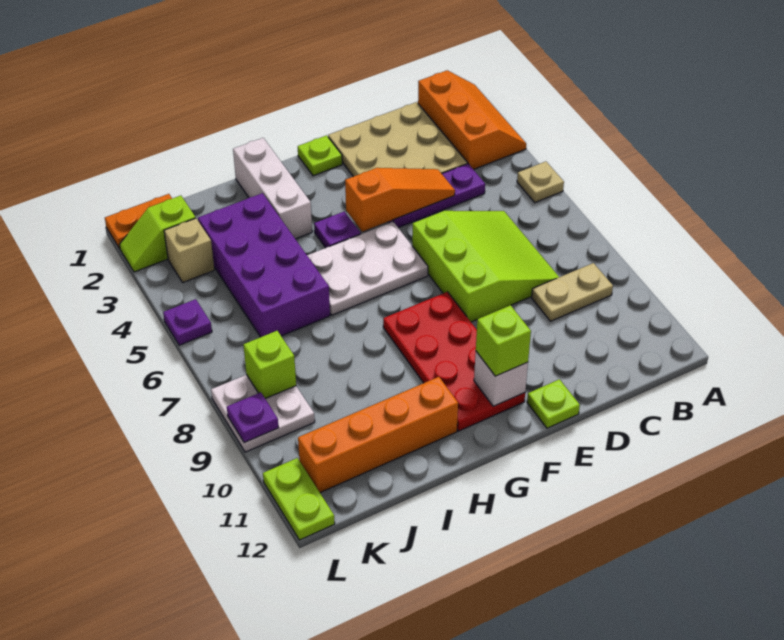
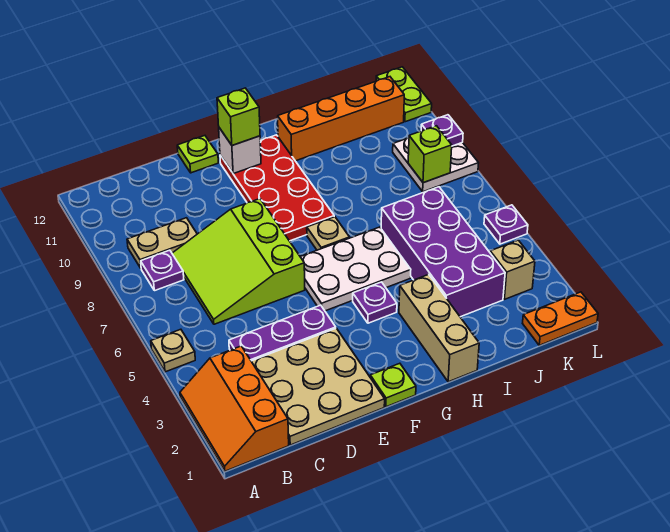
none -> purple 1x1 plate [141,250,184,291]
orange 1x3 slope [345,168,455,232] -> none
none -> tan 1x1 plate [307,217,350,250]
white 1x3 brick [233,138,312,239] -> tan 1x3 brick [399,274,479,382]
lime 1x2 slope [119,196,196,272] -> none

